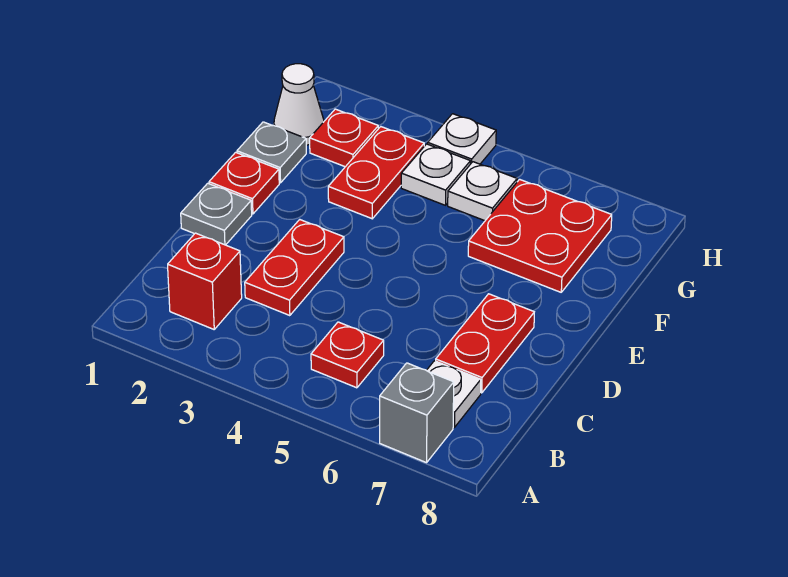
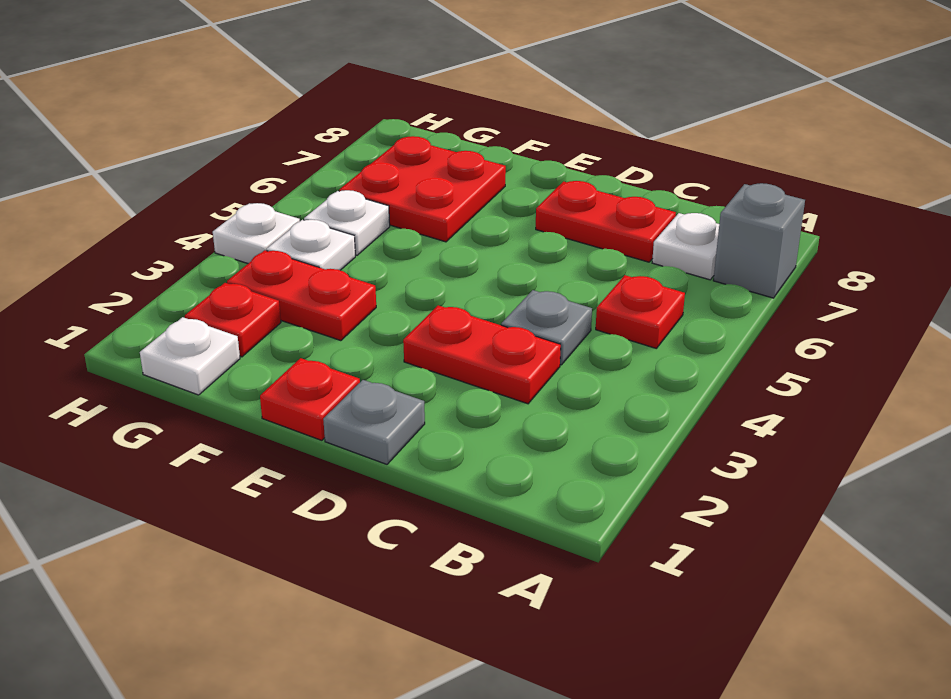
red 1x1 brick [168,233,242,329] -> none
grey 1x1 plate [237,122,306,183] -> grey 1x1 plate moved to [501,290,592,365]
white 1x1 cone [274,64,324,145] -> white 1x1 plate [140,317,240,395]

